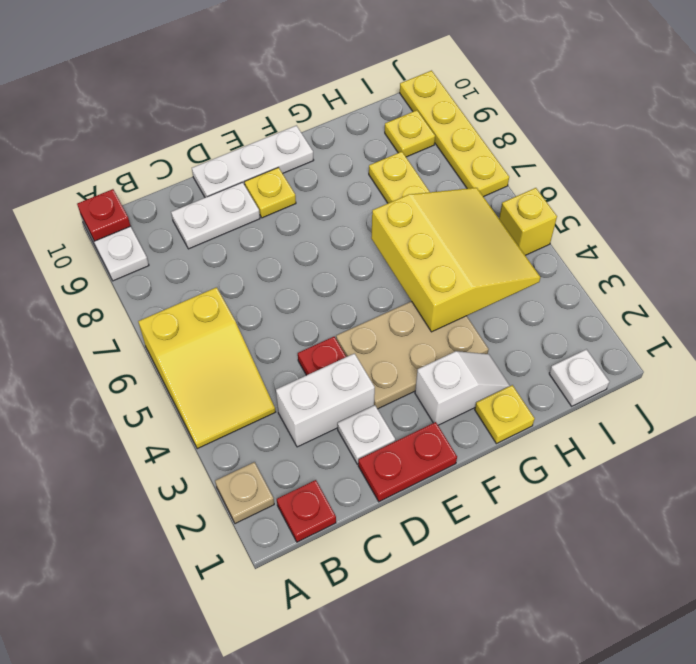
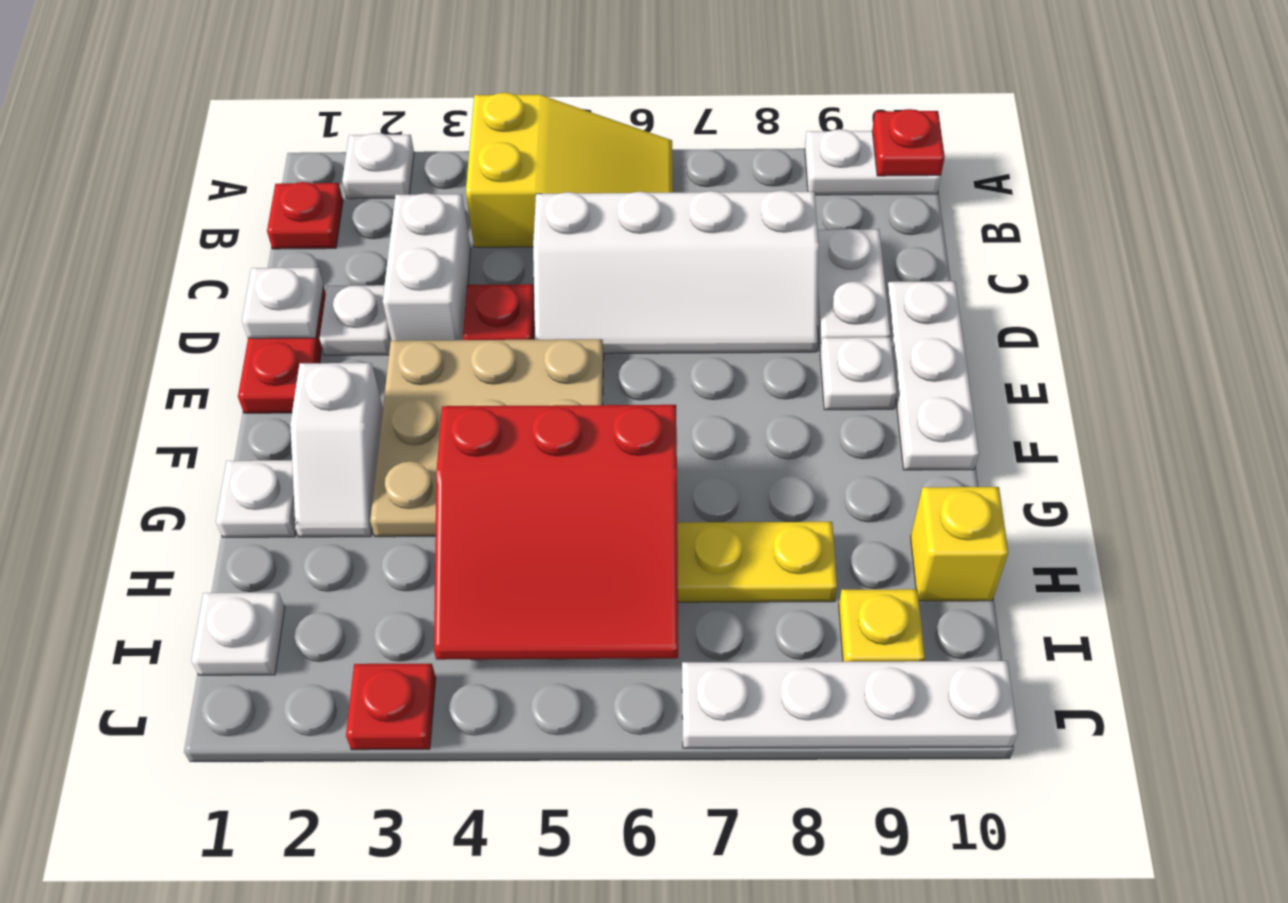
tan 1x1 plate [215,462,274,524] -> white 1x1 plate [342,133,414,199]
yellow 2x3 slope [138,287,276,449] -> yellow 2x3 slope turned to [466,93,673,247]
none -> white 2x4 slope [533,191,819,354]
none -> white 1x1 plate [242,267,324,338]
tan 2x3 plate [336,301,489,409] -> tan 3x3 plate [370,339,604,537]
yellow 1x1 plate [245,167,296,218] -> white 1x1 plate [820,337,897,410]
yellow 1x1 plate [475,385,535,444] -> white 1x1 plate [216,460,296,537]
yellow 3x3 slope [371,188,540,332] -> red 3x3 slope [434,405,678,660]
none -> red 1x1 plate [346,664,436,750]
yellow 1x1 brick [499,188,557,255] -> yellow 1x1 brick moved to [911,487,1008,601]
yellow 1x4 plate [400,71,509,197] -> white 1x4 plate [682,661,1018,748]

